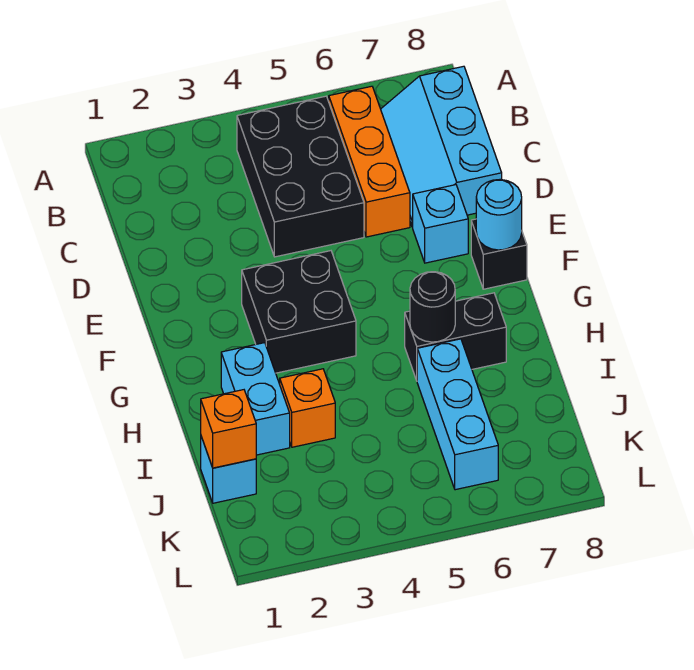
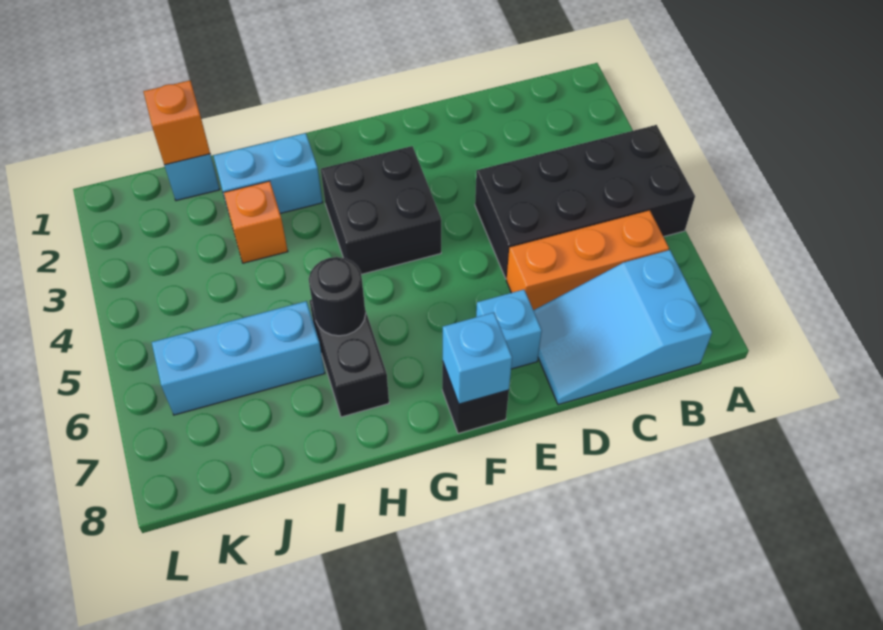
black 2x3 brick [237,96,364,257] -> black 2x4 brick [475,125,695,279]
cyan 2x3 slope [381,66,502,227] -> cyan 2x3 slope turned to [533,250,712,405]
cyan 1x1 round brick [476,180,522,250] -> cyan 1x1 brick [443,312,512,404]

